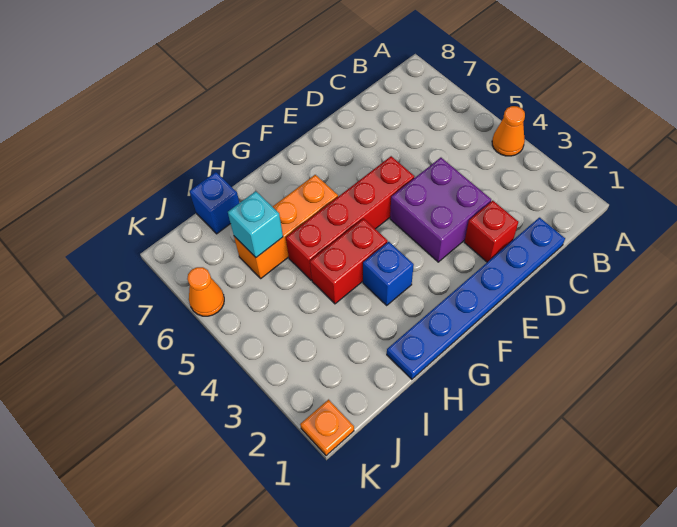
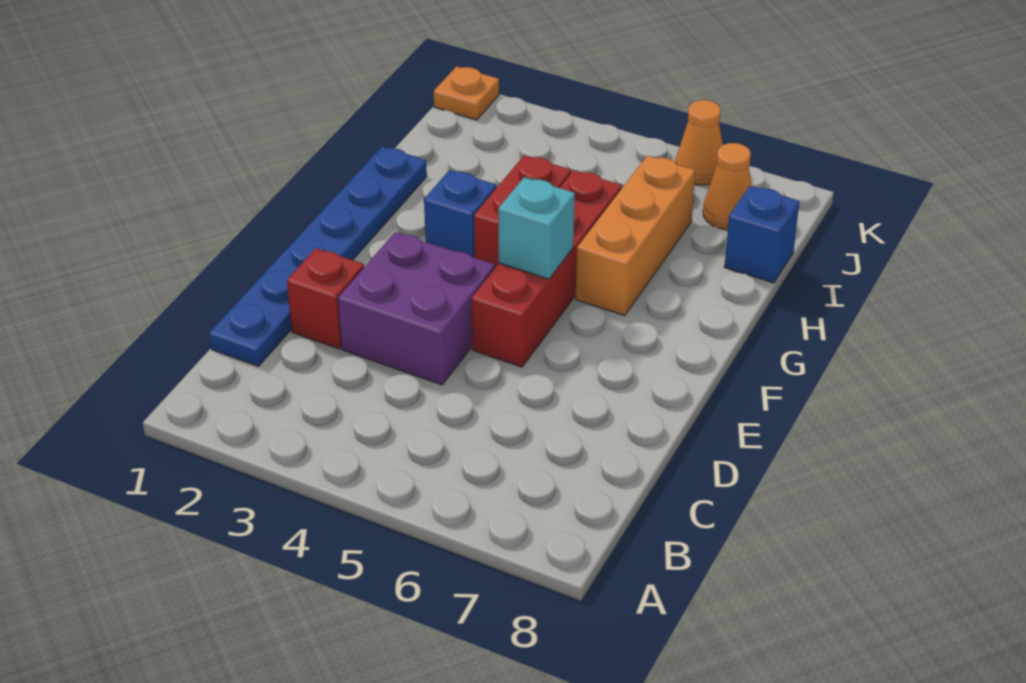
orange 1x1 cone [492,106,525,156] -> orange 1x1 cone moved to [703,143,752,230]
cyan 1x1 brick [228,191,283,257] -> cyan 1x1 brick moved to [498,177,575,279]

